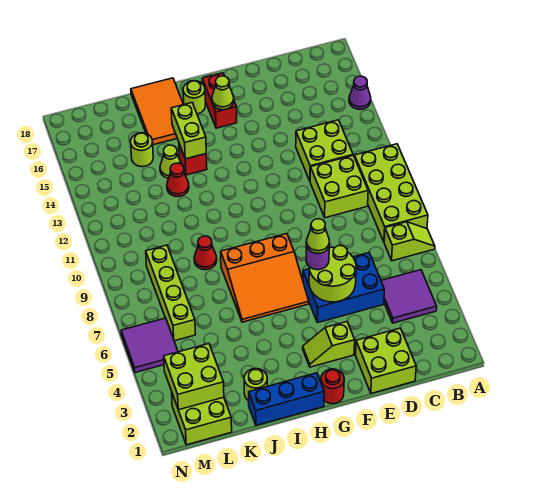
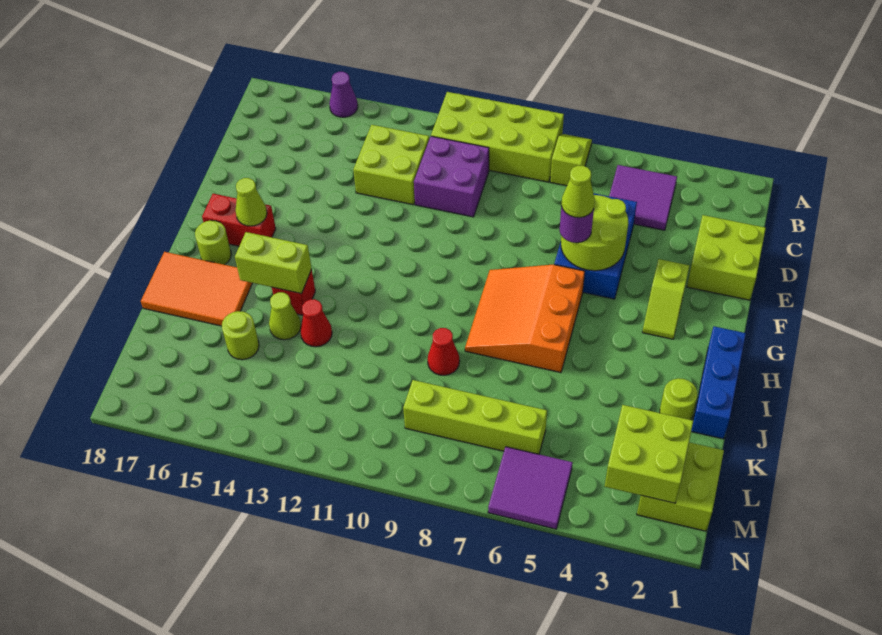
lime 2x2 brick [310,155,368,218] -> purple 2x2 brick [414,136,489,217]
red 1x1 round brick [321,369,344,404] -> none
orange 3x3 slope [221,234,309,322] -> orange 3x3 slope turned to [465,265,585,372]

